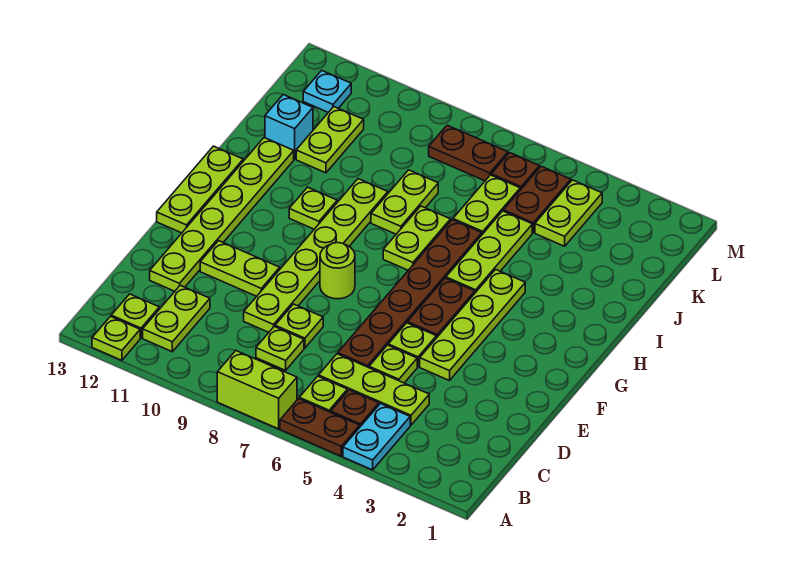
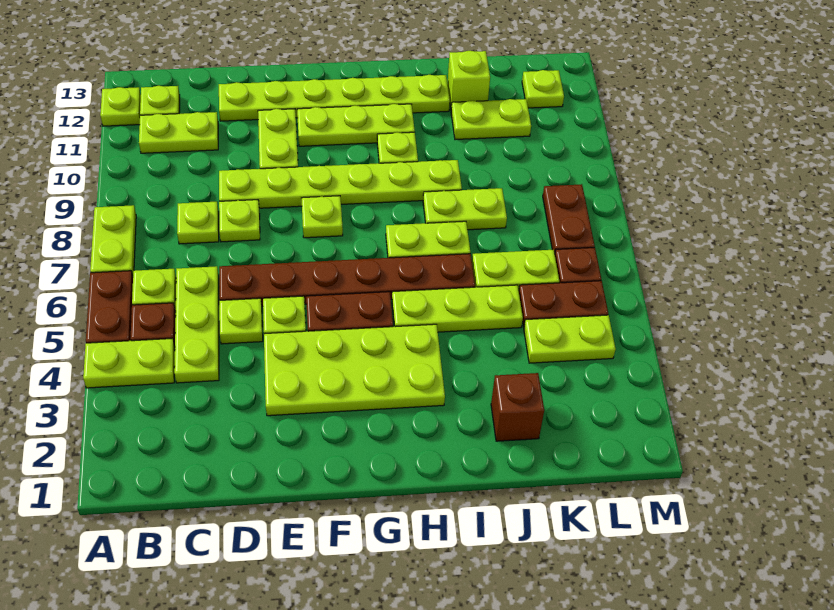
cyan 1x2 plate [343,404,410,470] -> lime 1x2 plate [83,338,175,388]
lime 1x2 brick [217,351,297,429] -> lime 1x2 plate [90,205,136,276]
lime 1x4 plate [420,269,525,381] -> lime 2x4 plate [264,324,445,416]
lime 1x1 round brick [320,243,355,299] -> lime 1x1 plate [301,196,343,238]
lime 1x3 plate [157,146,243,233] -> lime 1x3 plate moved to [297,104,415,146]
none -> brown 1x1 brick [491,373,544,441]
cyan 1x1 brick [265,95,313,159] -> lime 1x1 brick [448,51,490,108]
cyan 1x1 plate [303,70,351,112] -> lime 1x1 plate [522,70,564,108]

